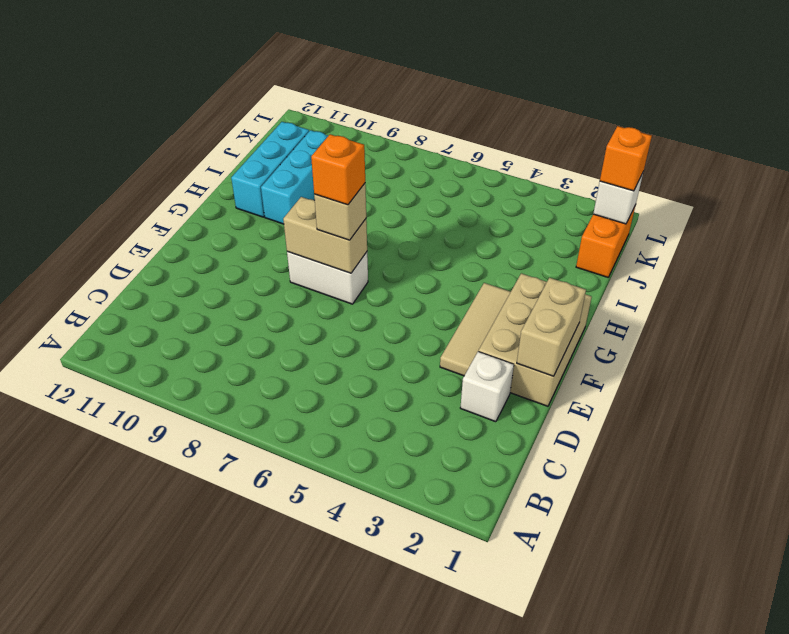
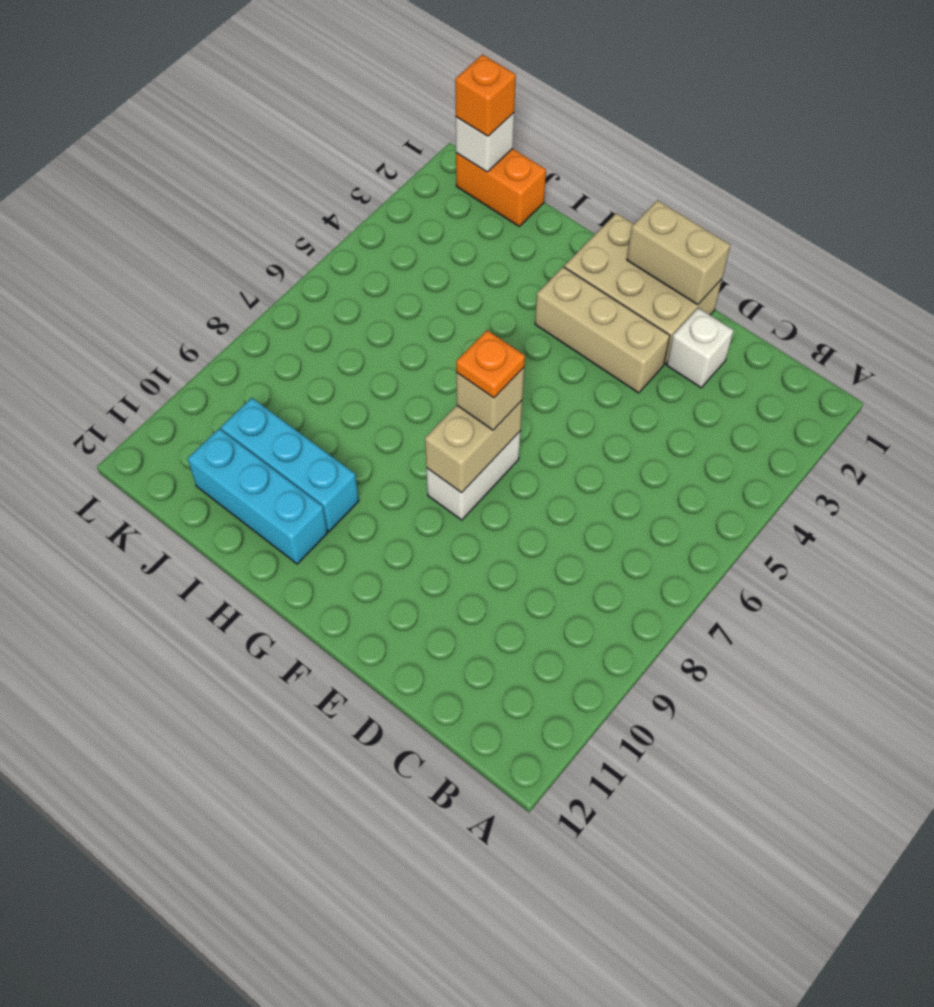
tan 1x3 tile [440,283,510,376] -> tan 1x3 brick [535,267,670,393]
orange 1x1 brick [311,134,365,205] -> orange 1x1 plate [456,330,525,398]

